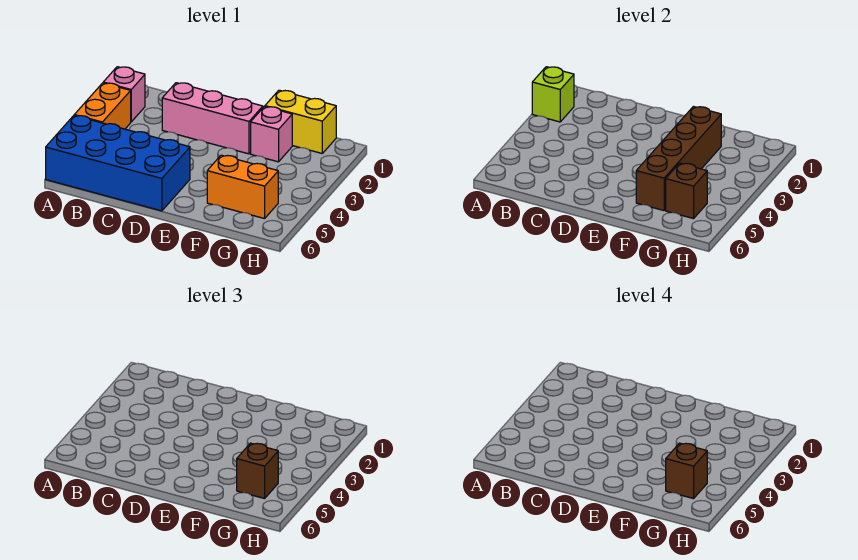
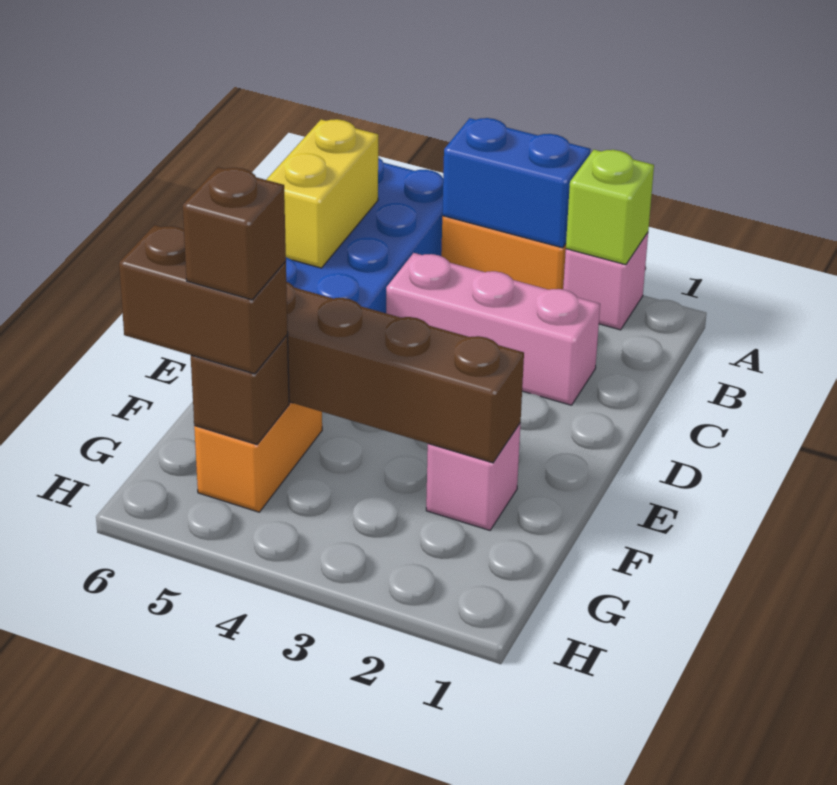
none -> blue 1x2 brick [442,118,591,248]
pink 1x3 brick [162,83,263,154] -> pink 1x3 brick turned to [386,253,600,405]
yellow 1x2 brick [265,90,336,153] -> yellow 1x2 brick moved to [266,119,378,268]
brown 1x1 brick [237,443,278,499] -> brown 1x2 brick [119,225,288,374]

